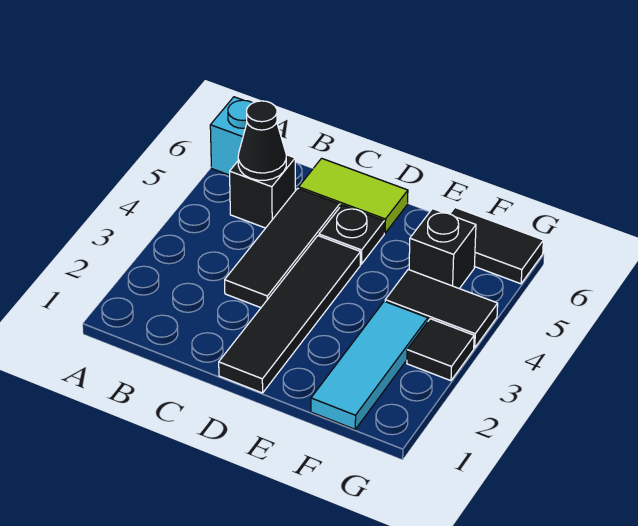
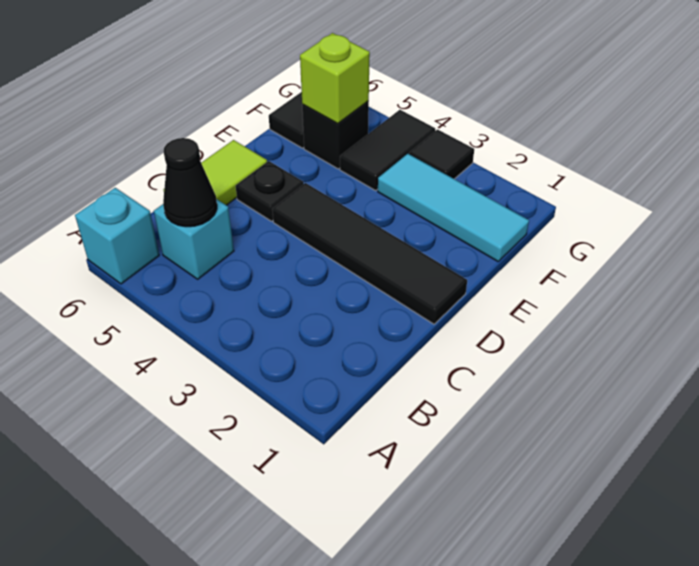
black 1x1 brick [230,155,295,228] -> cyan 1x1 brick [154,199,234,279]
black 1x3 tile [225,188,340,308] -> none
none -> lime 1x1 brick [300,33,370,124]

